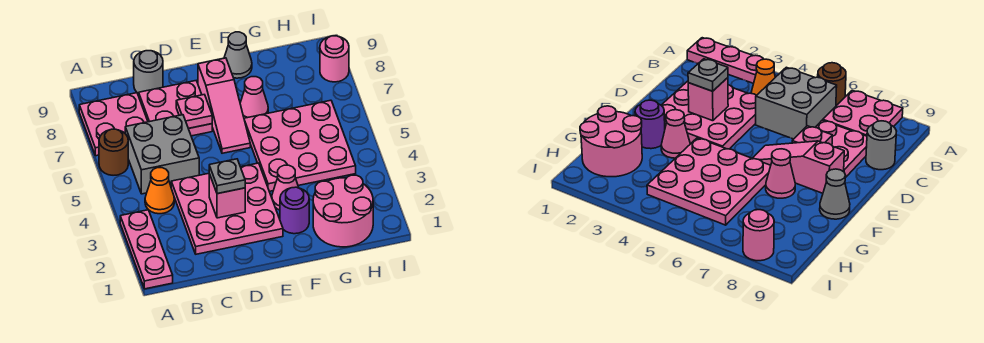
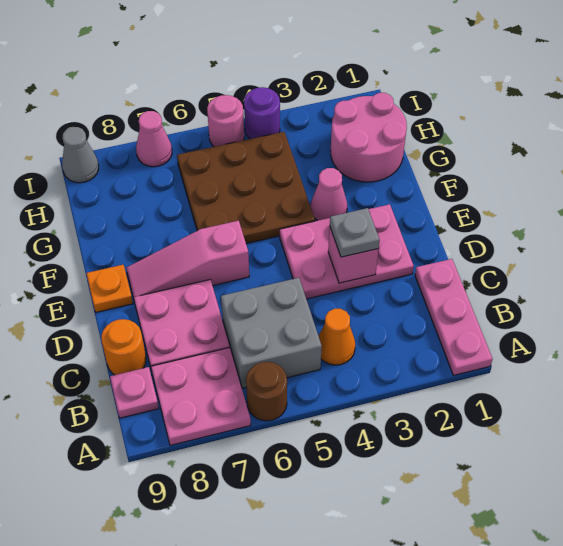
pink 1x3 plate [120,210,173,289] -> pink 1x3 plate turned to [415,259,493,375]
pink 3x3 plate [171,163,283,254] -> pink 2x3 plate [280,204,414,299]
grey 1x1 round brick [134,51,163,94] -> orange 1x1 round brick [101,319,146,375]
pink 1x1 plate [176,95,212,128] -> pink 1x1 plate moved to [110,367,159,418]
pink 1x3 slope [198,58,250,153] -> pink 1x3 slope turned to [126,221,249,298]
none -> orange 1x1 plate [86,265,133,312]
purple 1x1 round brick [280,187,309,234] -> purple 1x1 round brick moved to [244,87,280,139]
pink 3x3 plate [244,100,356,191] -> brown 3x3 plate [177,132,315,244]
pink 1x1 cone [240,77,268,118] -> pink 1x1 cone moved to [136,111,172,167]
grey 1x1 cone [224,32,252,78] -> grey 1x1 cone moved to [62,127,99,183]
pink 1x1 round brick [320,36,349,82] -> pink 1x1 round brick moved to [207,95,244,147]

